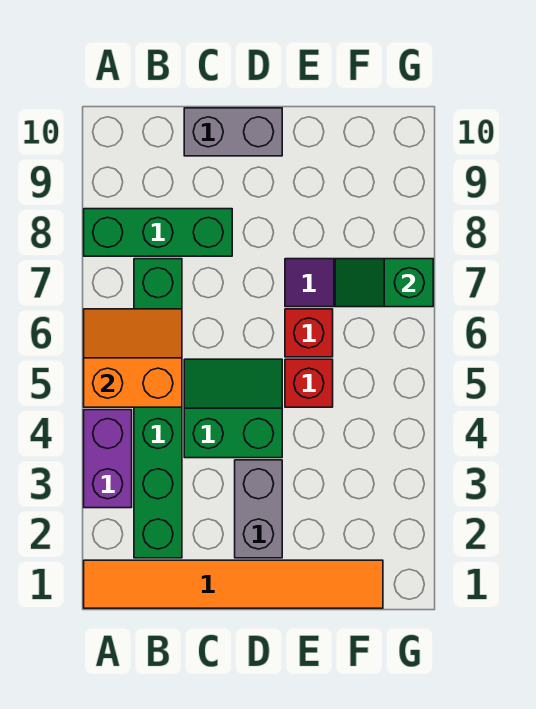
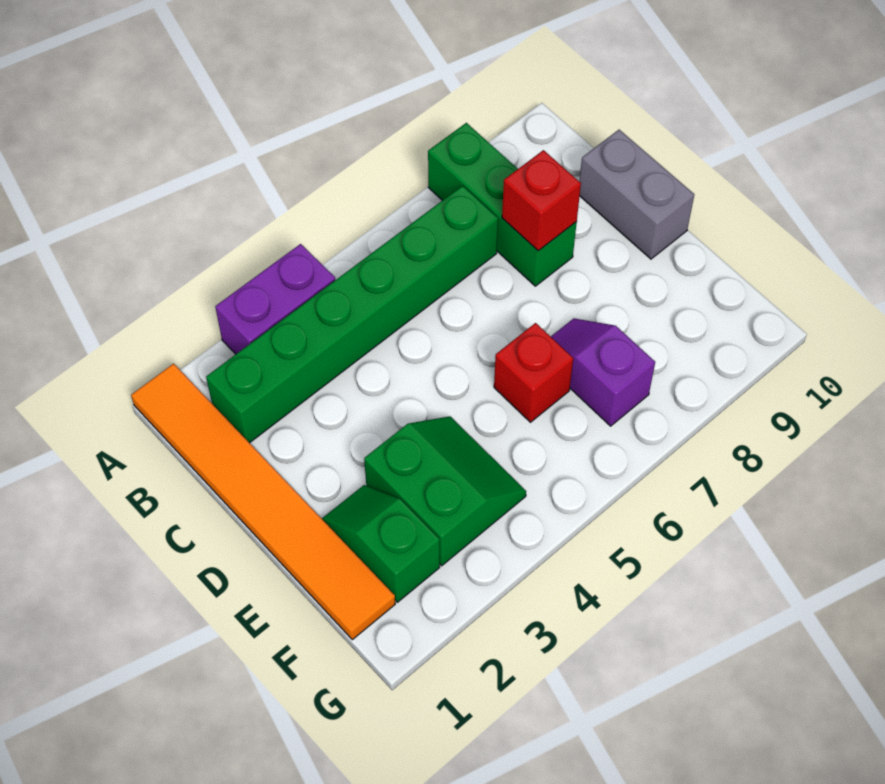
orange 2x2 slope [84,309,182,407] -> none
green 2x2 slope [184,359,282,458] -> green 2x2 slope moved to [364,416,526,566]
grey 1x2 brick [235,460,282,558] -> none
red 1x1 brick [285,359,333,407] -> red 1x1 brick moved to [502,150,581,251]
green 1x2 slope [335,259,433,307] -> green 1x2 slope moved to [322,485,440,602]

